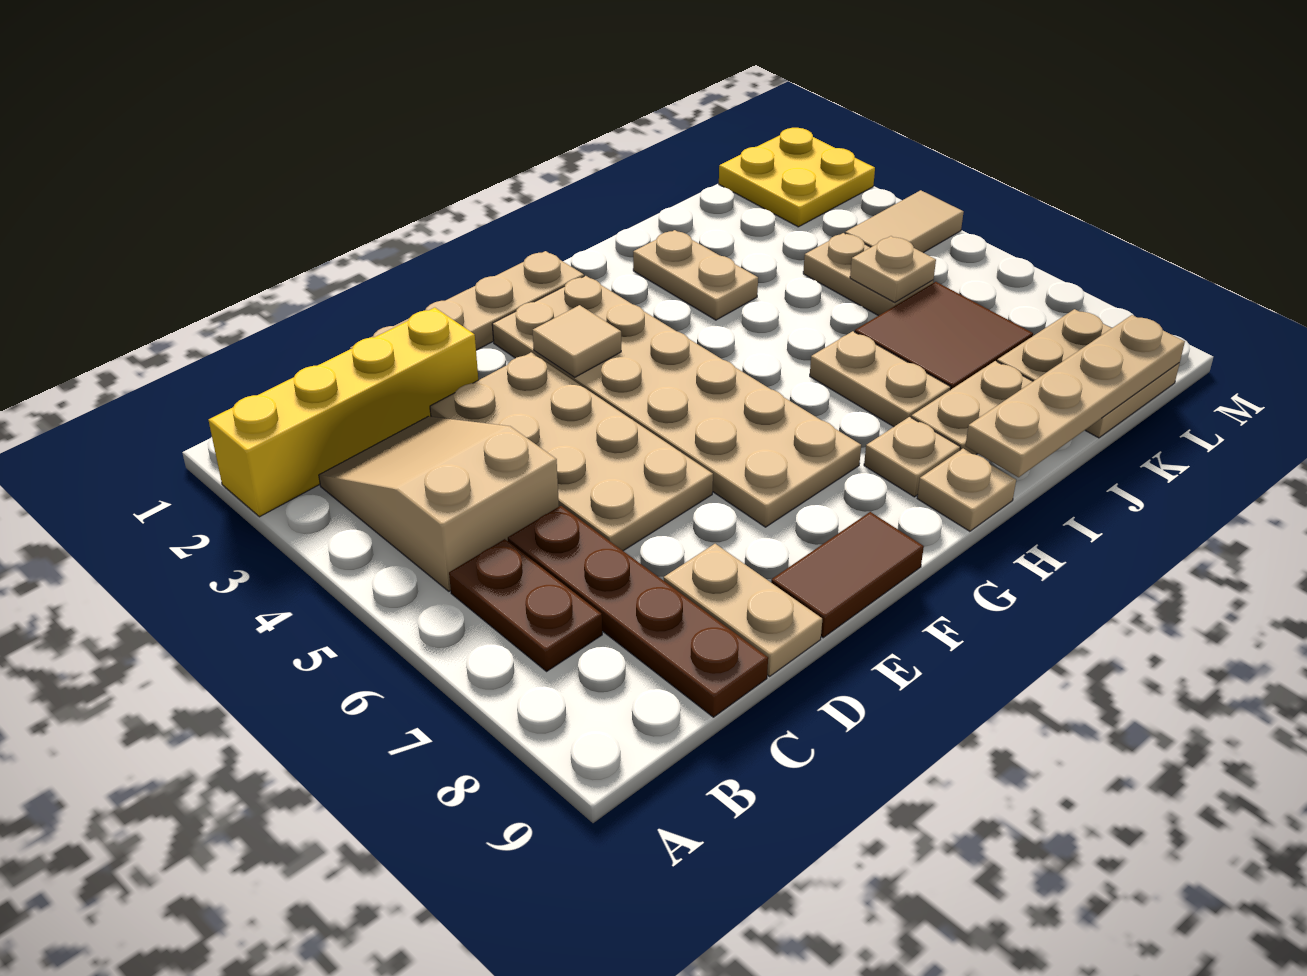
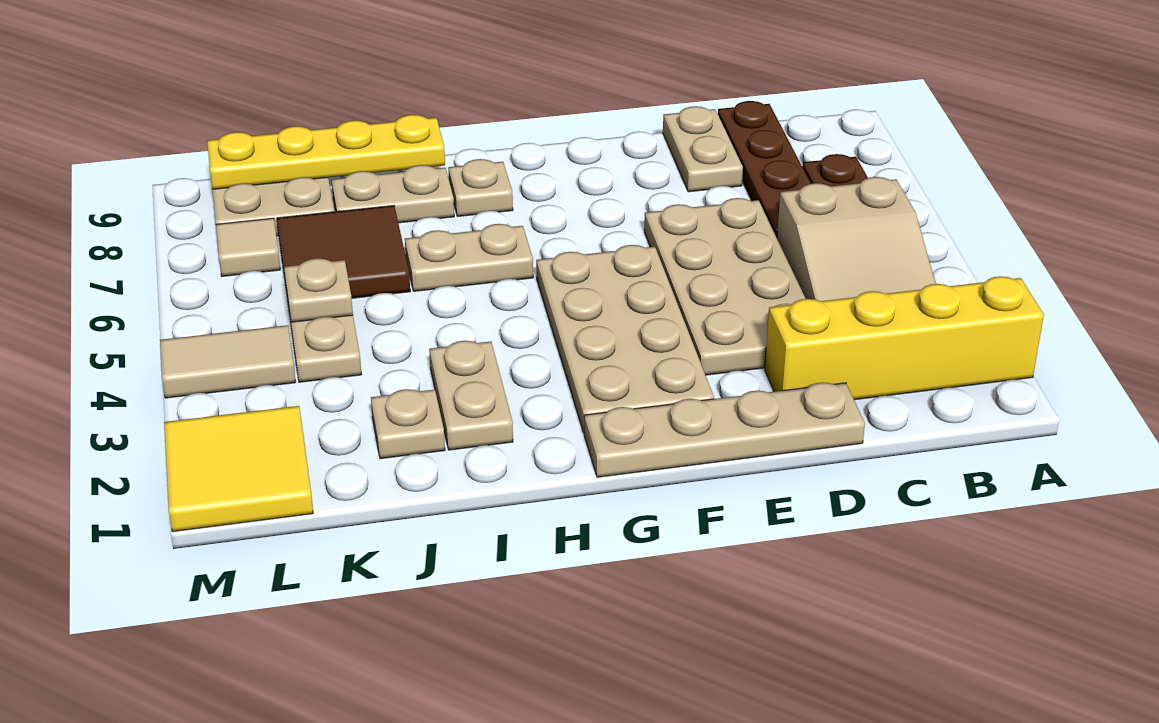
brown 1x2 tile [771,512,924,638] -> none
tan 2x6 plate [492,276,861,527] -> tan 2x4 plate [536,245,714,433]
tan 1x1 tile [533,305,621,377] -> tan 1x1 tile moved to [216,218,280,276]
tan 1x1 plate [917,449,1016,531] -> tan 1x1 plate moved to [371,389,445,459]
tan 1x2 plate [810,331,951,427] -> tan 1x2 plate turned to [405,224,533,291]
tan 1x4 plate [965,315,1185,477] -> yellow 1x4 plate [207,115,445,189]
yellow 2x2 plate [719,128,875,227] -> yellow 2x2 tile [164,406,313,532]

